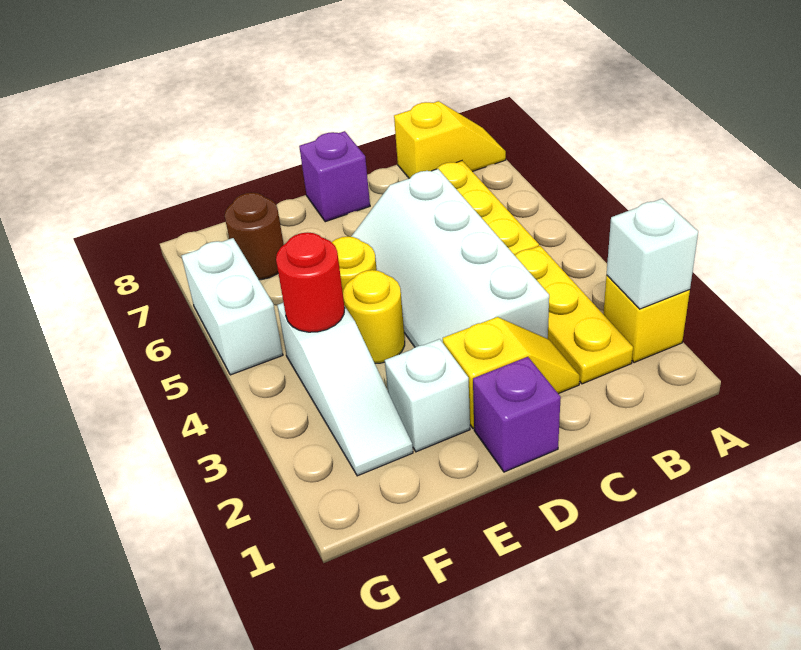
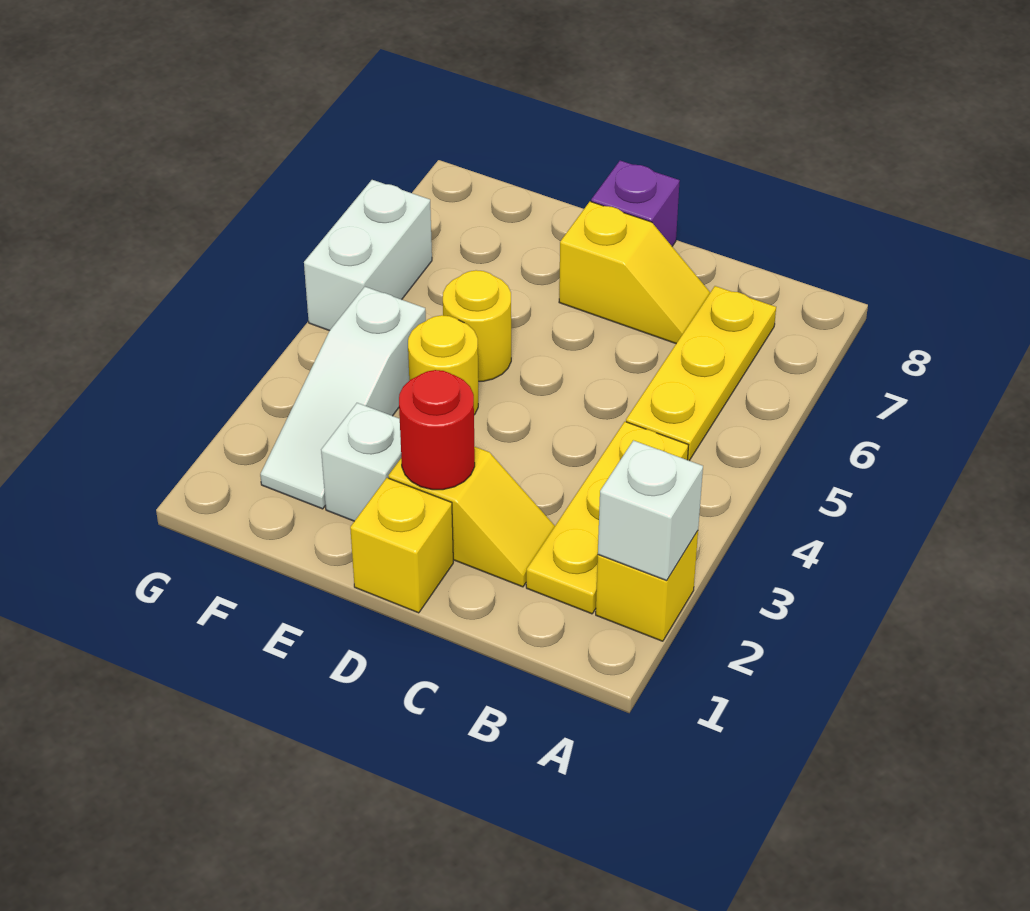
yellow 1x2 slope [394,101,506,178] -> yellow 1x2 slope moved to [559,202,710,343]
white 2x4 slope [351,169,549,347] -> none
purple 1x1 brick [473,357,561,472] -> yellow 1x1 brick [350,478,453,613]
red 1x1 round brick [276,232,345,332] -> red 1x1 round brick moved to [399,370,475,490]
brown 1x1 round brick [225,193,284,280] -> none

